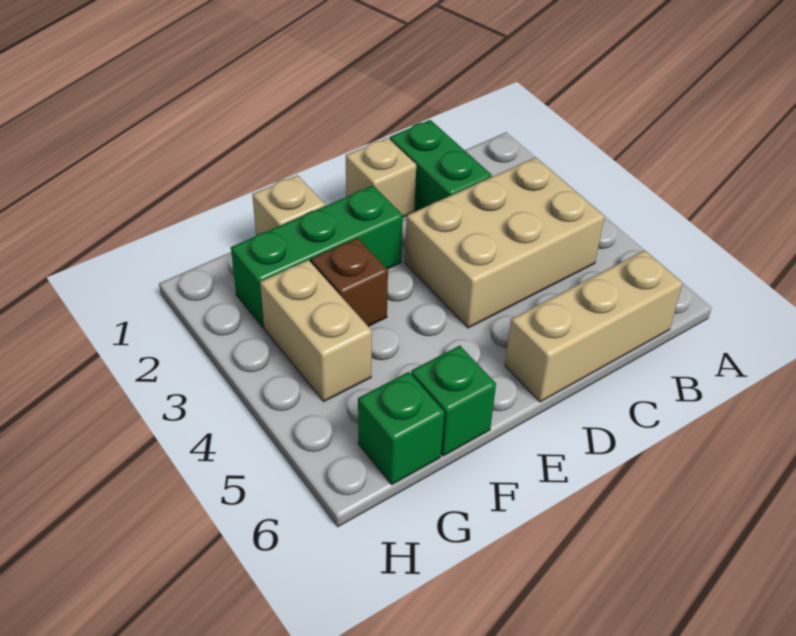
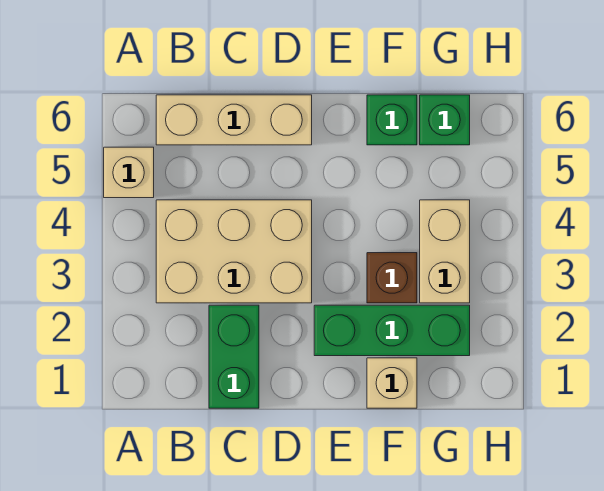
tan 1x1 brick [346,138,416,217] -> tan 1x1 brick moved to [104,147,154,198]

